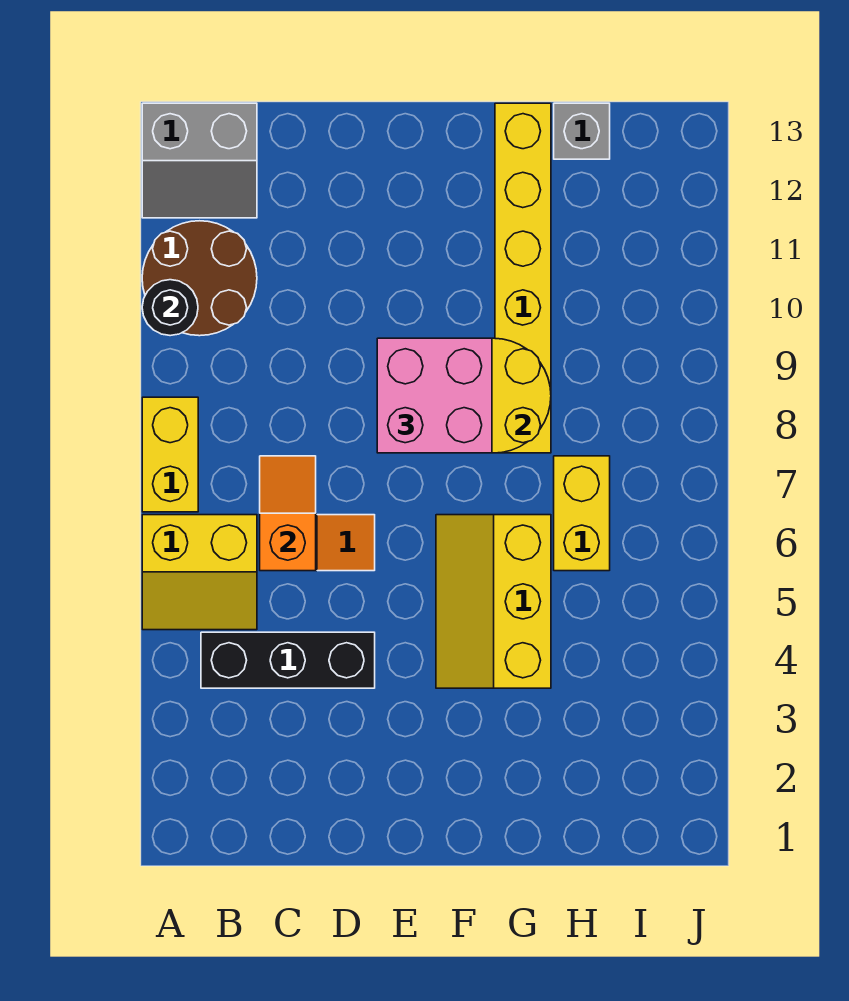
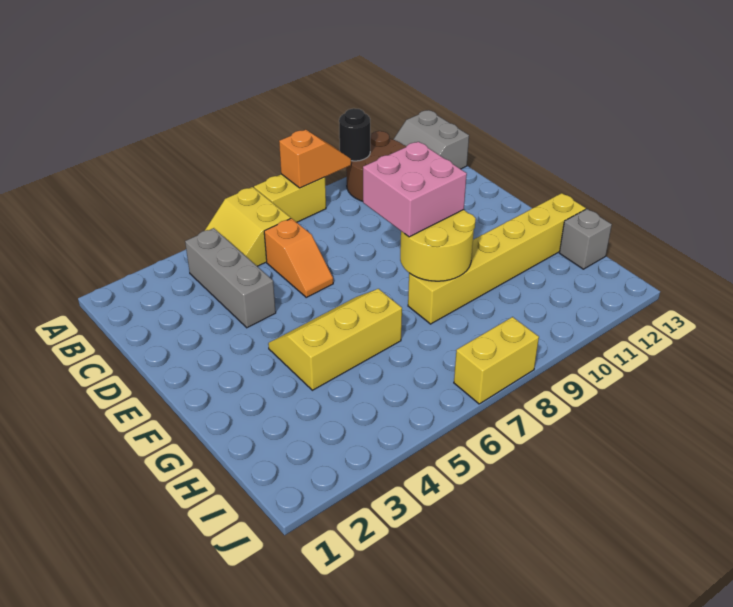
black 1x3 brick [201,632,375,688] -> grey 1x3 brick [185,228,276,328]
orange 1x2 slope [260,456,316,571] -> orange 1x2 slope moved to [279,130,351,188]
yellow 1x2 brick [554,456,610,571] -> yellow 1x2 brick moved to [454,317,539,404]

